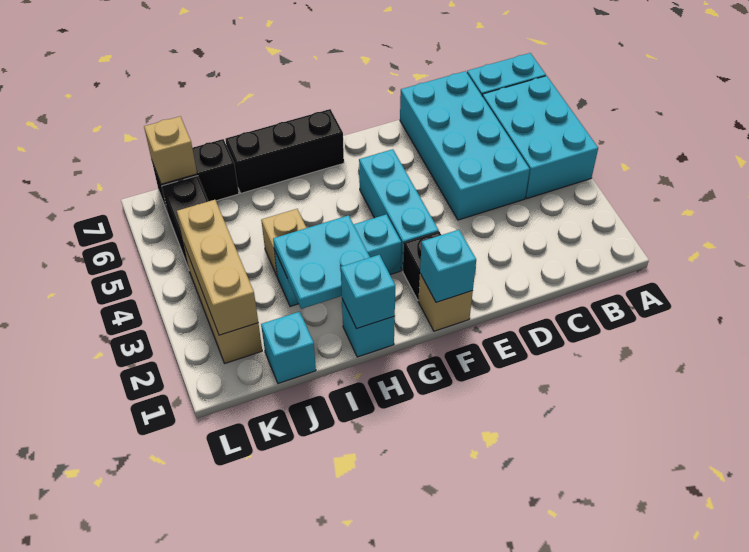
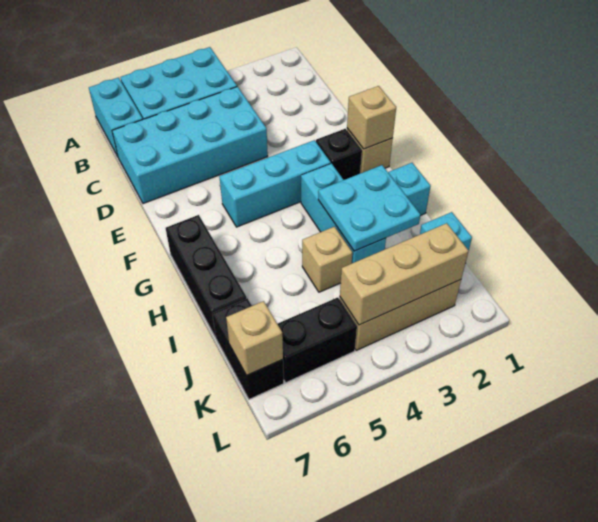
cyan 1x1 brick [420,230,476,302] -> tan 1x1 brick [347,86,396,149]
cyan 1x1 brick [341,255,395,329] -> none

